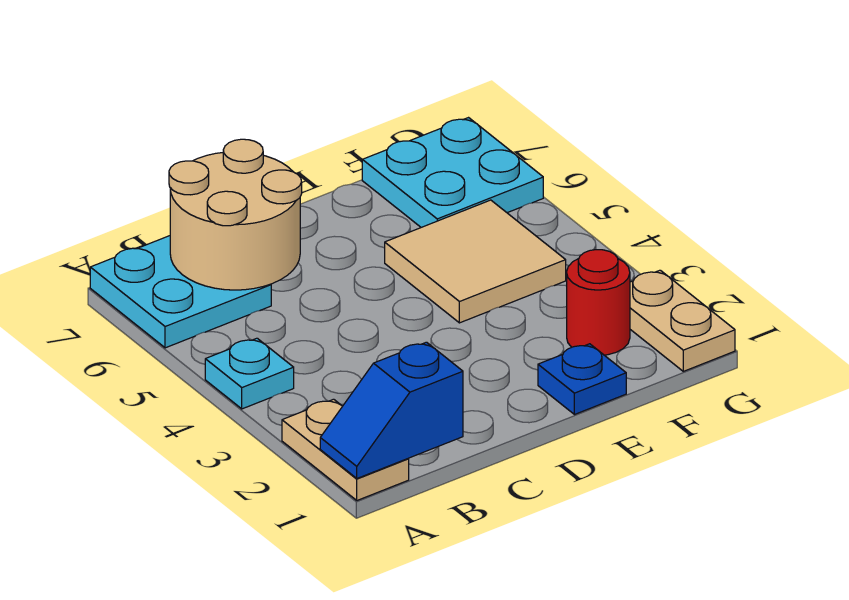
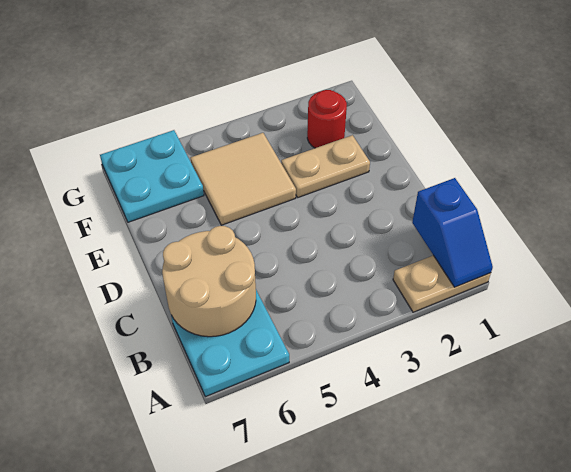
cyan 1x1 plate [205,338,294,409] -> none
blue 1x1 plate [538,344,626,415] -> none
tan 1x2 plate [630,270,735,371] -> tan 1x2 plate moved to [281,135,370,197]

